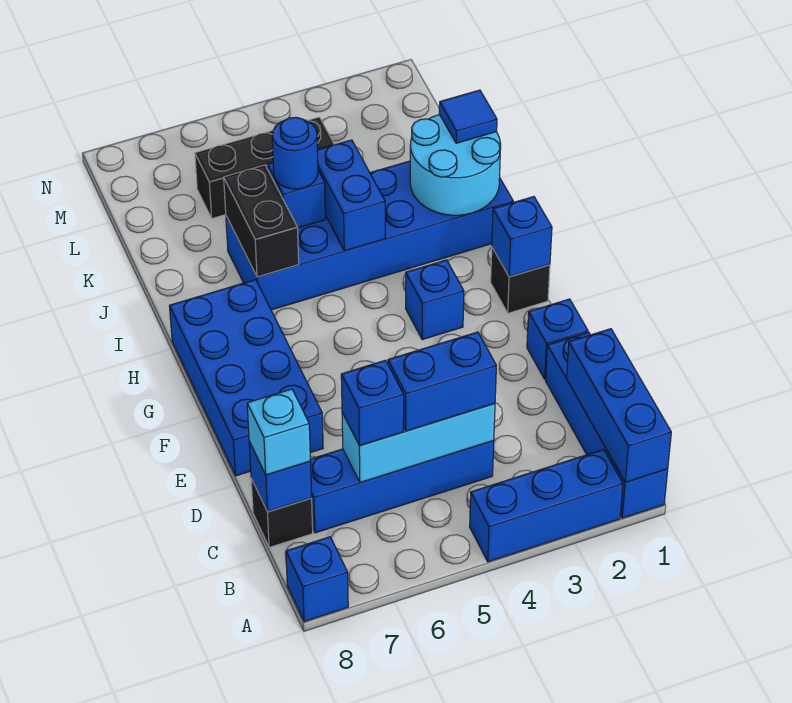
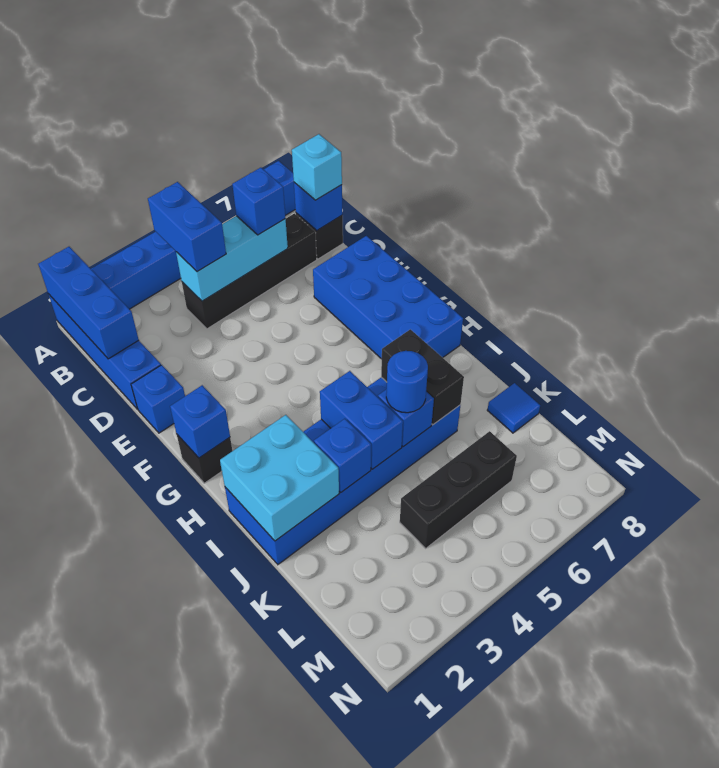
blue 1x4 brick [310,441,494,533] -> black 1x4 brick [182,213,317,329]
blue 1x2 brick [388,332,496,431] -> blue 1x2 brick turned to [148,182,226,272]
blue 1x1 brick [406,260,464,340] -> blue 1x1 brick moved to [314,419,371,492]
cyan 2x2 round brick [410,115,501,215] -> cyan 2x2 brick [220,415,339,541]
blue 1x1 tile [439,90,497,143] -> blue 1x1 tile moved to [487,383,540,433]

